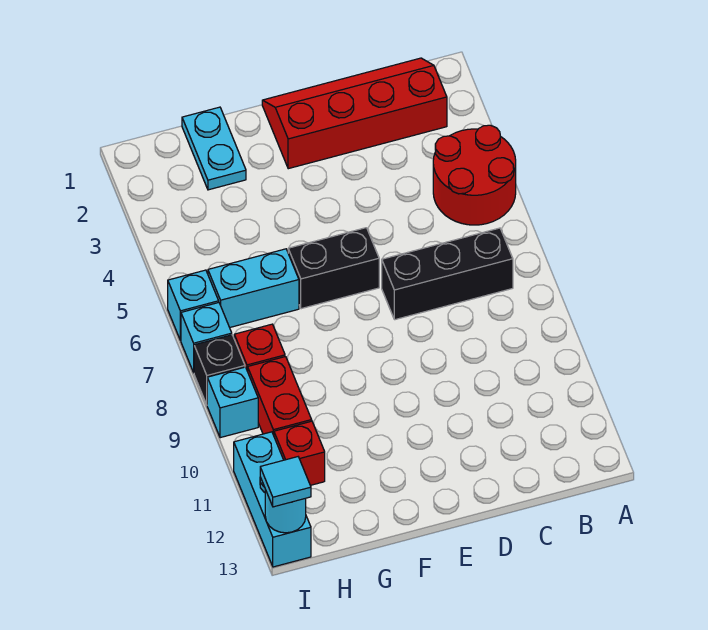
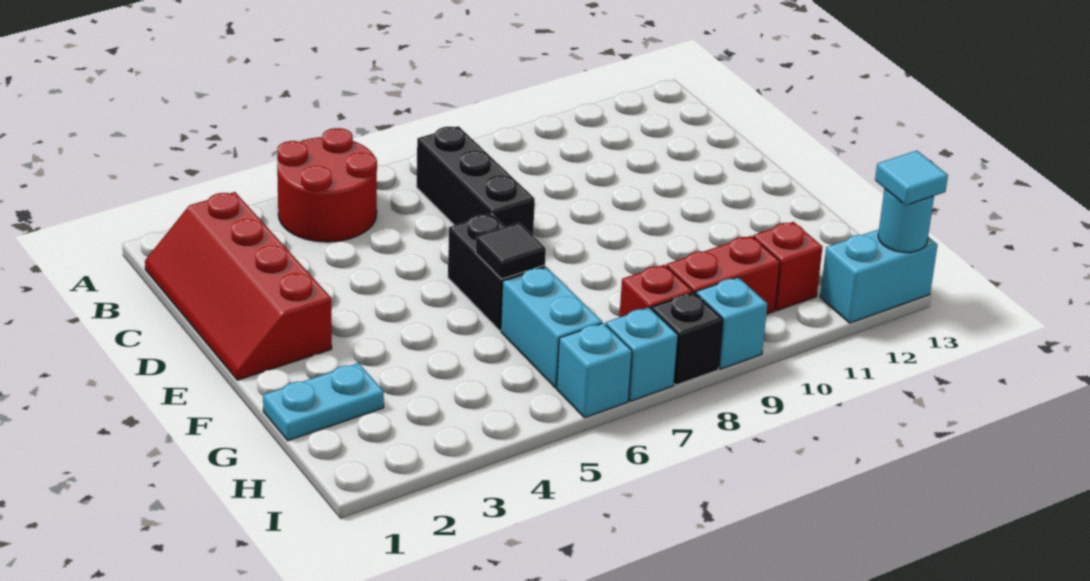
none -> black 1x1 tile [476,223,546,279]
cyan 1x3 brick [234,432,311,567] -> cyan 1x2 brick [820,229,937,323]

